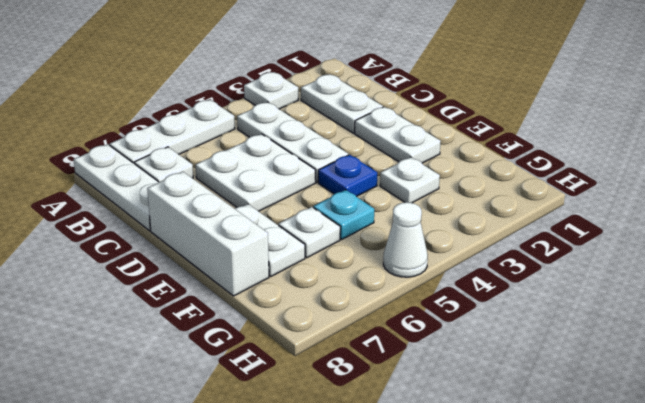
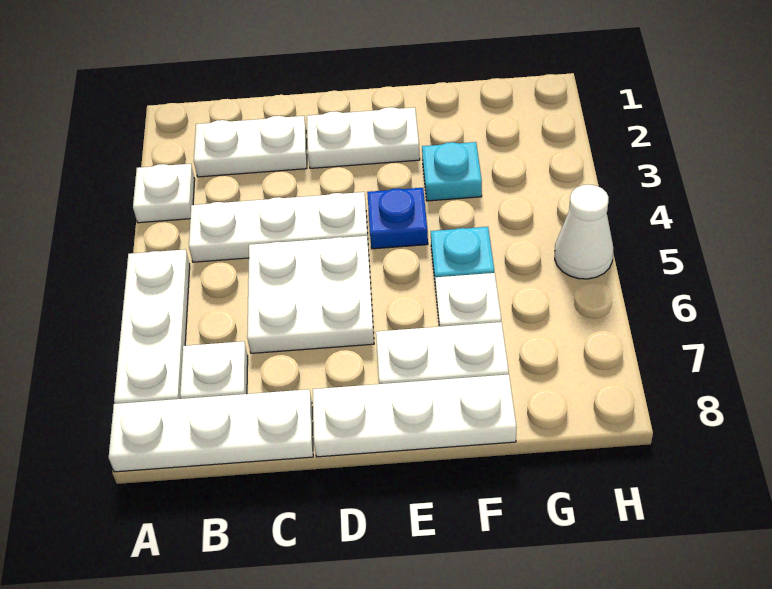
white 1x3 brick [147,172,269,296] -> white 1x3 plate [313,375,516,457]
white 1x1 plate [380,157,440,203] -> cyan 1x1 plate [422,142,482,201]

